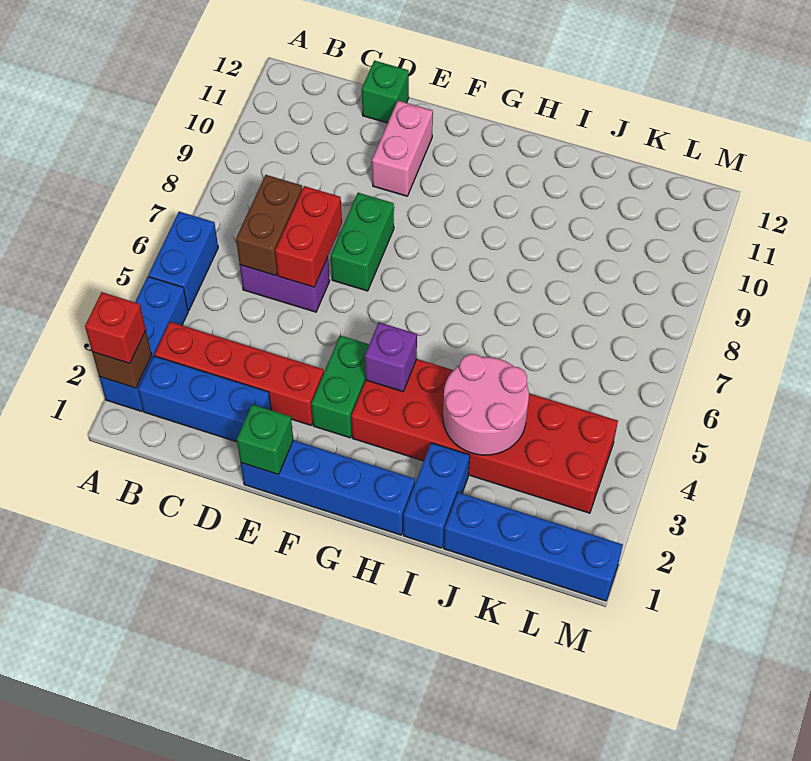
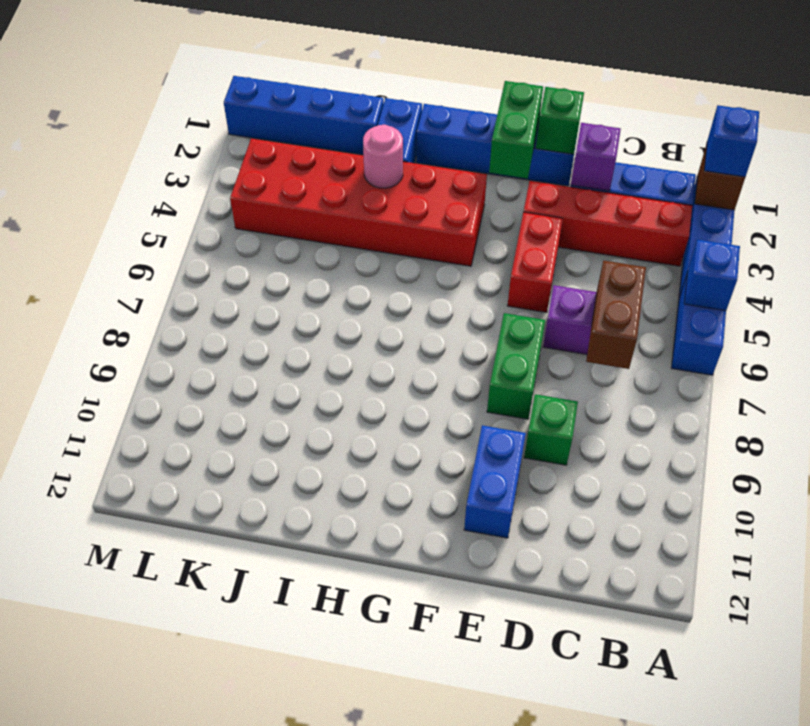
red 1x1 brick [85,292,146,364] -> blue 1x1 brick [704,105,759,177]
none -> blue 1x1 brick [684,240,740,311]
red 1x2 brick [275,186,342,287] -> red 1x2 brick moved to [508,212,563,313]
green 1x1 brick [362,61,409,123] -> green 1x1 brick moved to [524,394,578,465]
pink 1x2 brick [372,101,433,196] -> blue 1x2 brick [464,425,526,538]
green 1x2 brick [311,335,369,438] -> green 1x2 brick moved to [489,81,543,179]
purple 1x1 brick [365,322,417,392] -> purple 1x1 brick moved to [571,123,621,191]
pink 2x2 round brick [443,354,529,455] -> pink 1x1 round brick [363,125,403,188]

